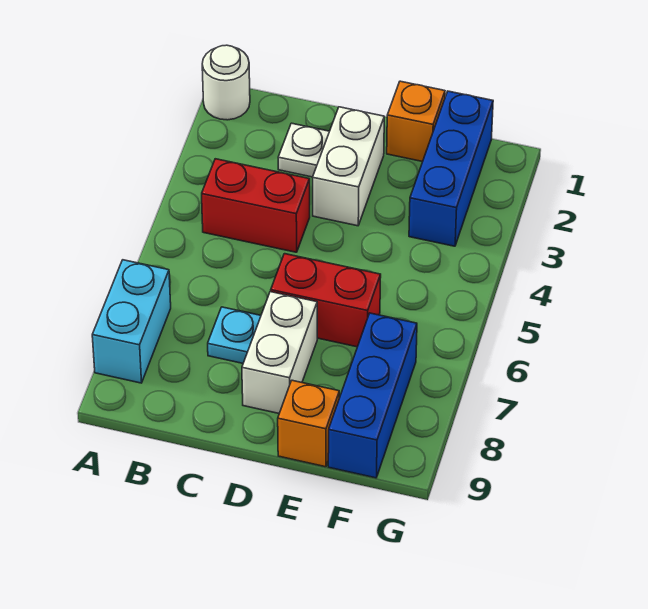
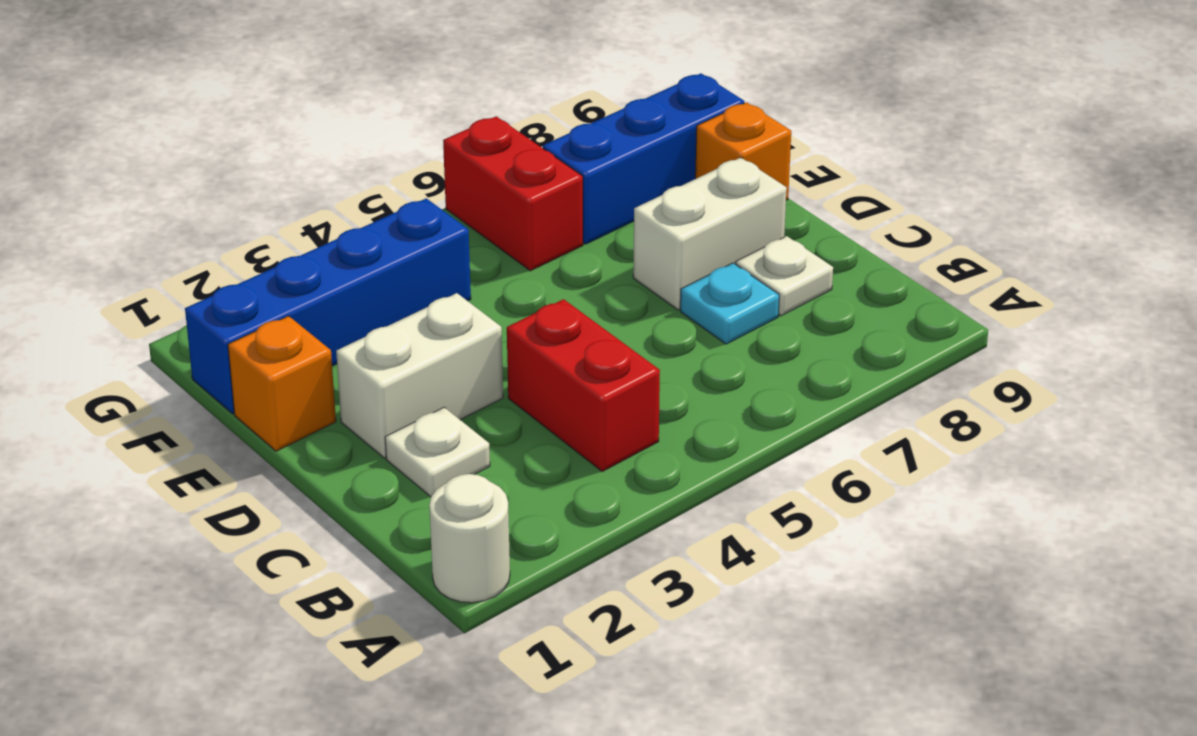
cyan 1x2 brick [92,260,171,383] -> none
none -> white 1x1 plate [736,236,833,316]
red 1x2 brick [271,254,381,347] -> red 1x2 brick moved to [443,116,583,271]
blue 1x3 brick [409,91,493,246] -> blue 1x4 brick [185,198,471,414]

